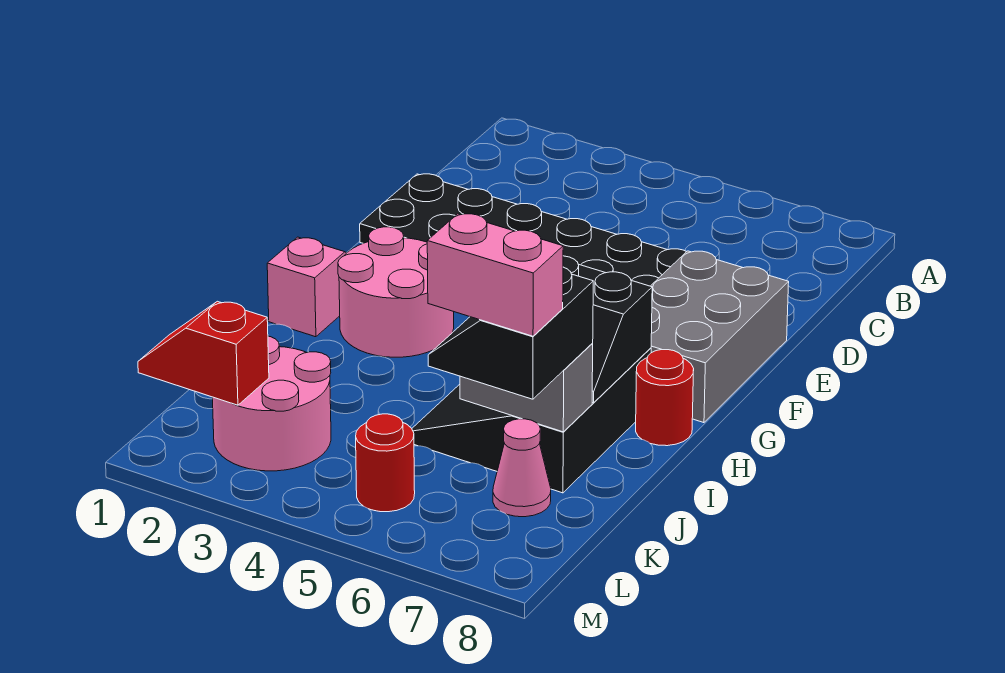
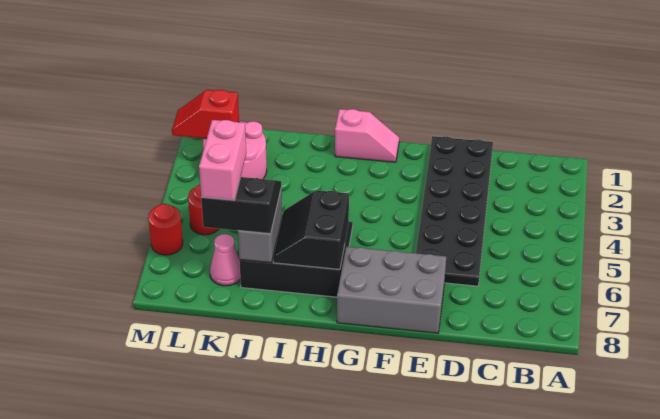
pink 2x2 round brick [338,227,454,357] -> none
red 1x1 round brick [636,350,694,446] -> red 1x1 round brick moved to [149,204,183,255]
red 1x2 slope [138,301,269,405] -> red 1x2 slope turned to [172,90,239,139]

